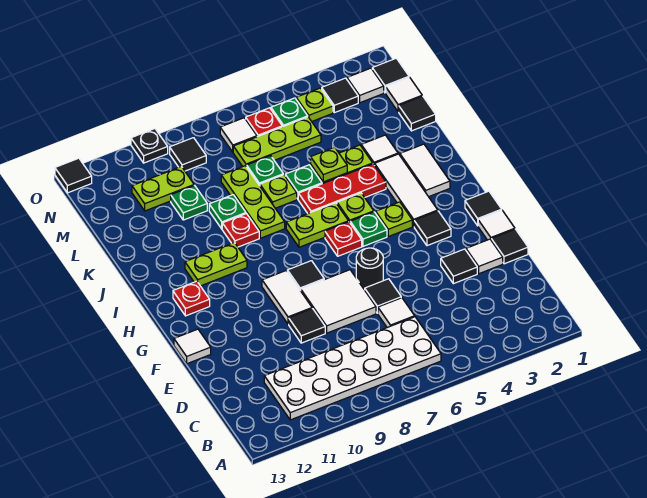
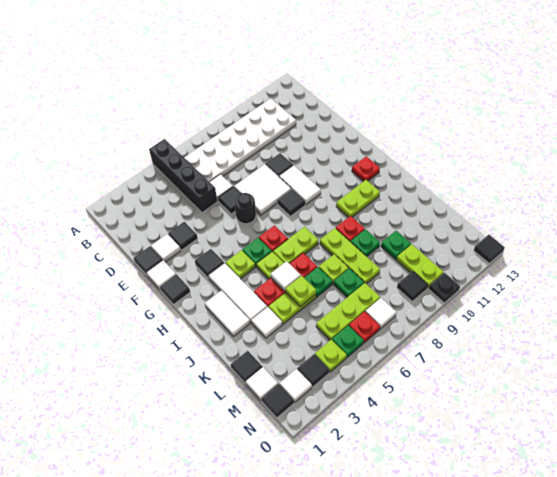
none -> black 1x4 brick [149,139,217,213]
white 1x1 tile [174,329,211,364] -> white 1x1 tile moved to [271,261,301,291]
lime 1x2 plate [132,167,194,211] -> lime 1x2 plate turned to [397,244,443,288]

